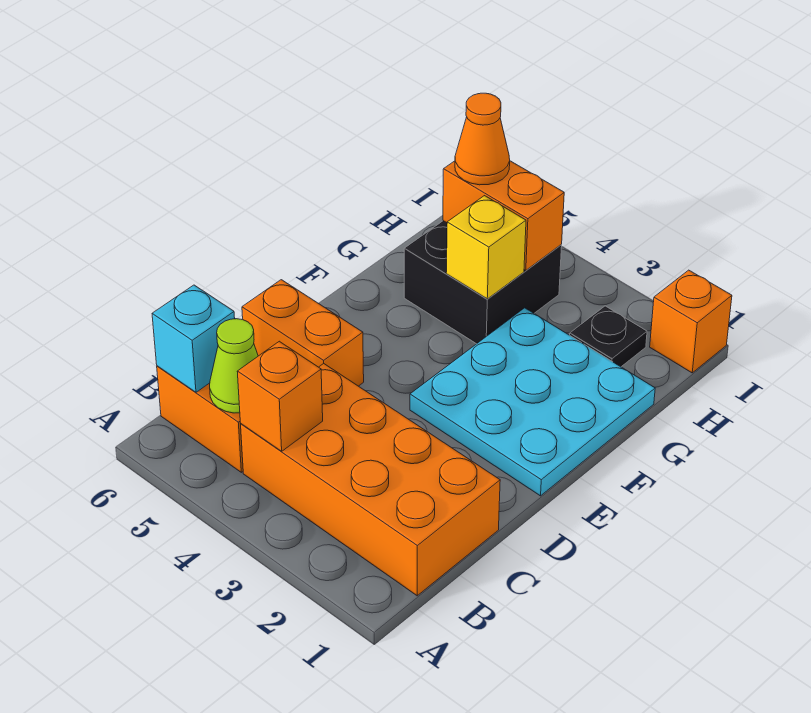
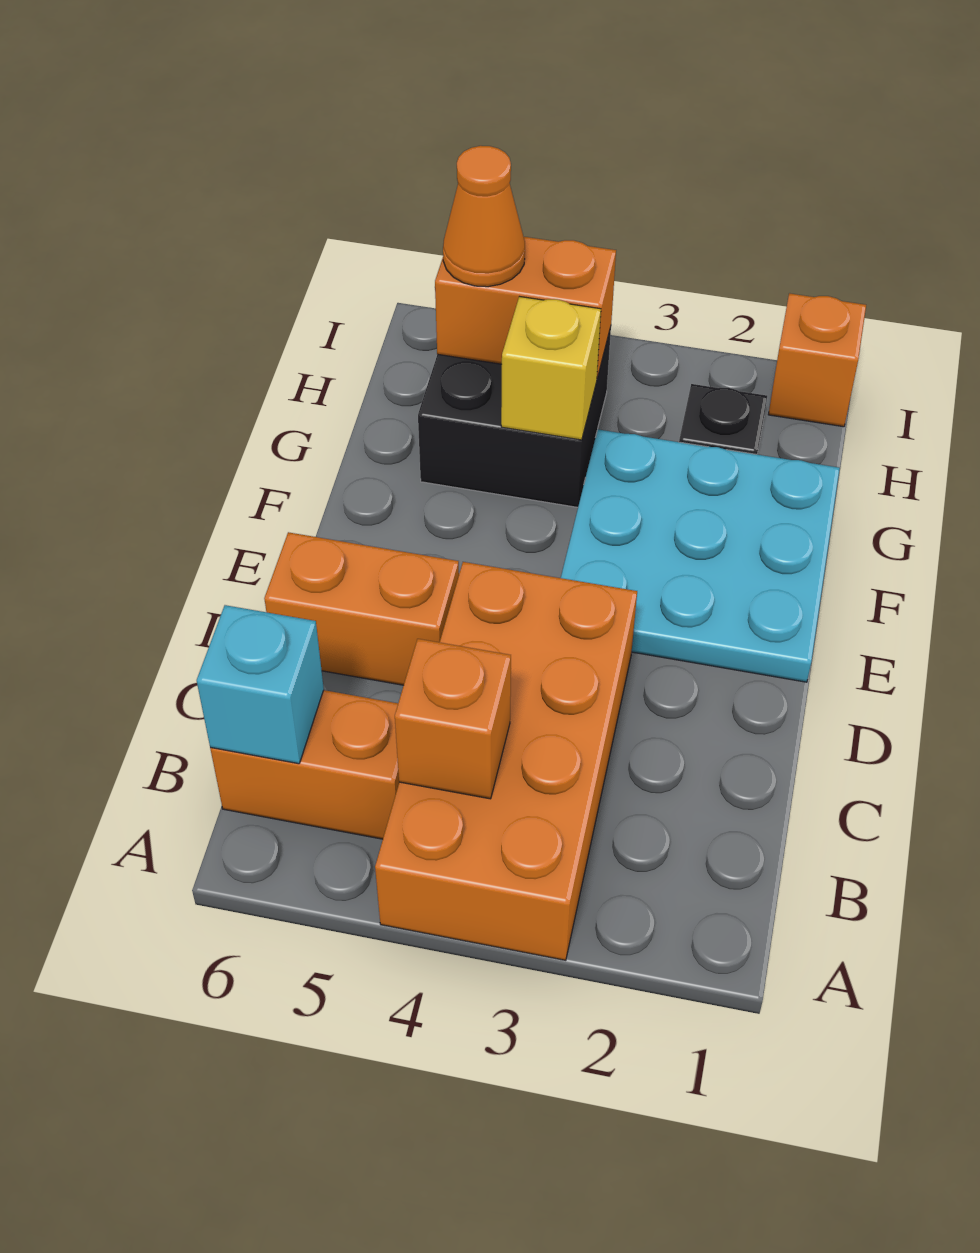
orange 2x4 brick [241,364,500,596] -> orange 2x4 brick turned to [375,562,637,960]
lime 1x1 cone [210,319,258,413] -> none

